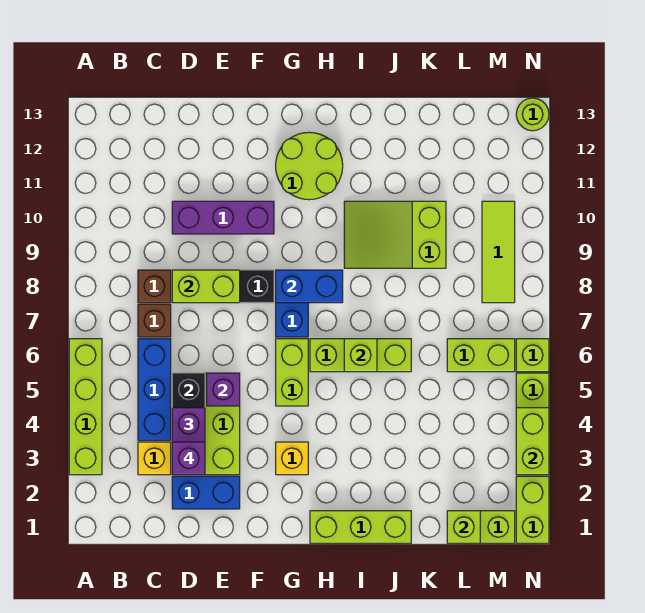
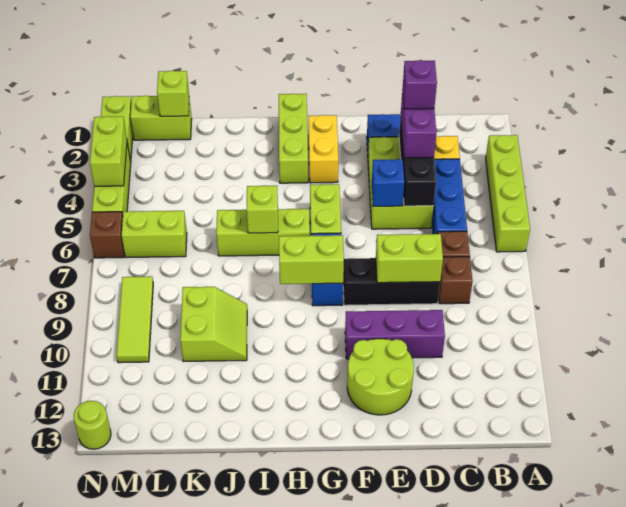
purple 1x1 brick [207,373,240,406] -> blue 1x1 brick [372,159,404,206]
yellow 1x1 brick [276,442,308,475] -> yellow 1x2 brick [309,115,338,183]
blue 1x2 brick [276,270,343,303] -> lime 1x2 brick [279,235,344,284]
lime 2x2 round brick [276,132,343,200] -> lime 2x2 round brick moved to [347,339,414,415]
lime 1x3 brick [310,511,411,543] -> lime 1x3 brick turned to [279,94,308,183]
lime 2x3 slope [344,201,446,268] -> lime 2x2 slope [180,287,247,362]
lime 1x1 brick [516,339,549,372] -> brown 1x1 brick [90,212,124,258]

